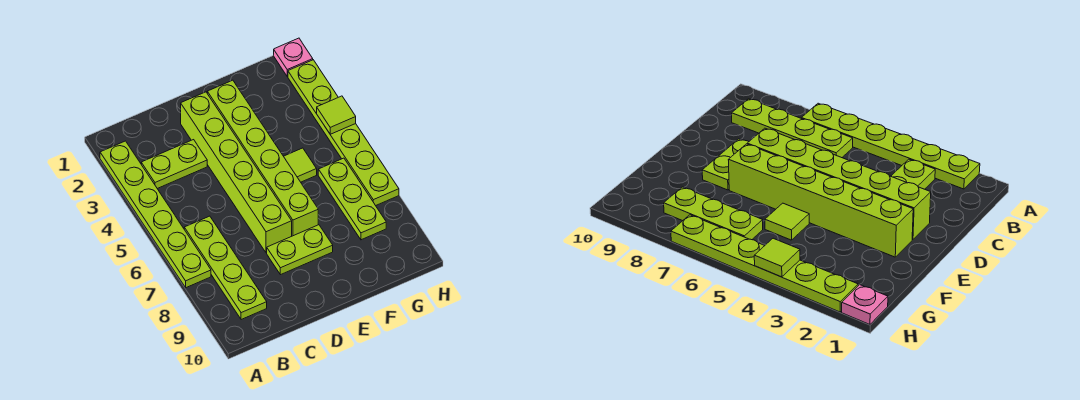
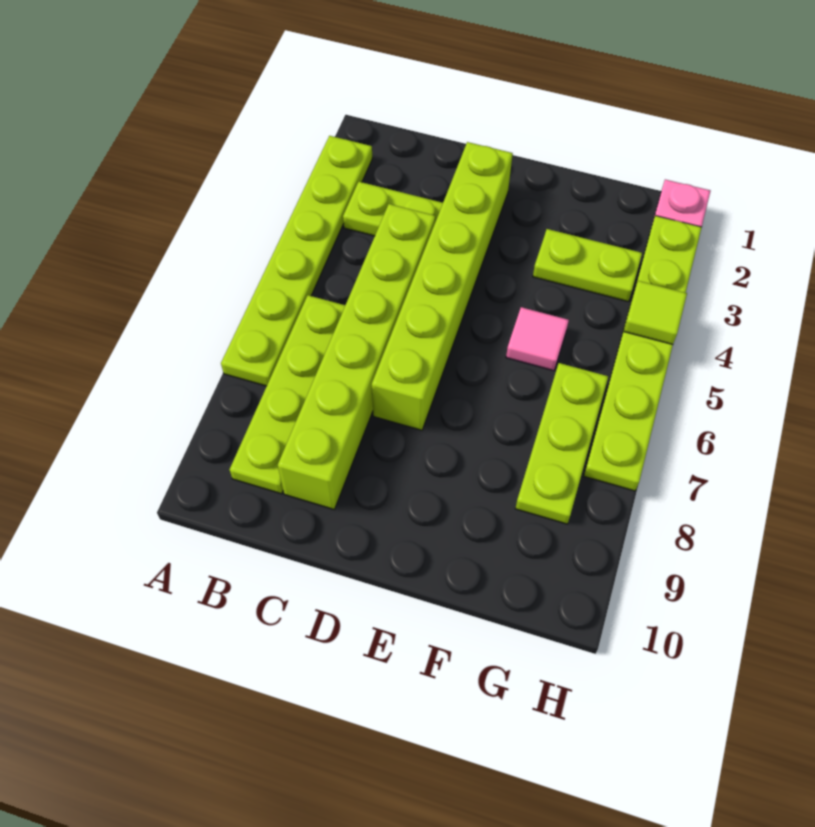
lime 1x2 plate [267,225,333,275] -> lime 1x2 plate moved to [533,229,642,301]
lime 1x6 brick [207,80,318,236] -> lime 1x6 brick moved to [278,204,435,509]
lime 1x1 tile [284,148,317,182] -> pink 1x1 tile [506,307,569,371]

